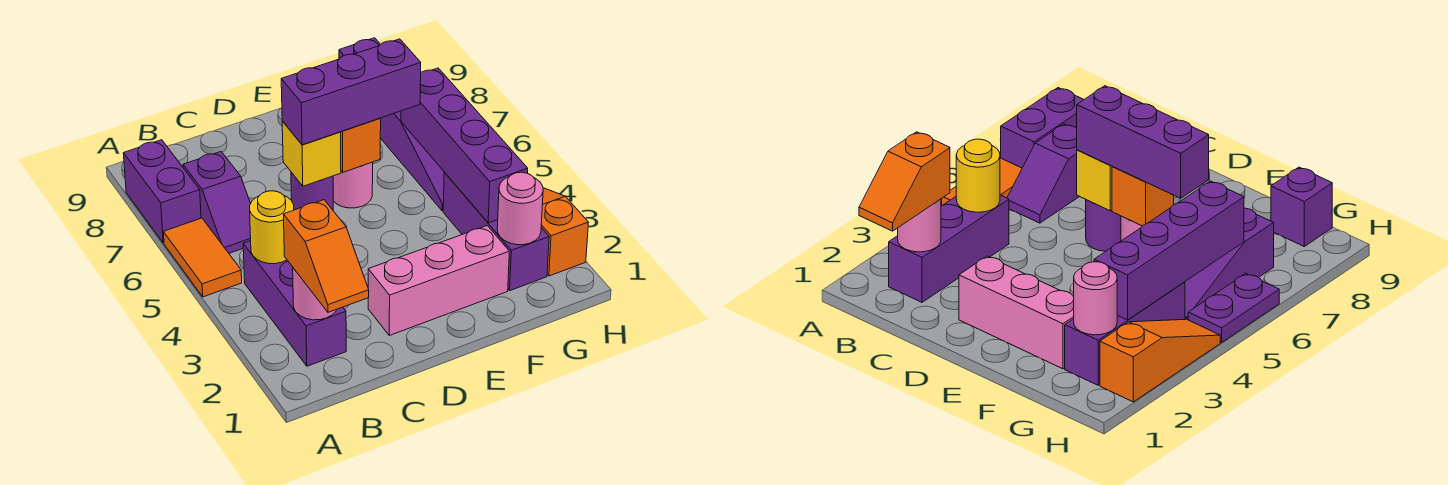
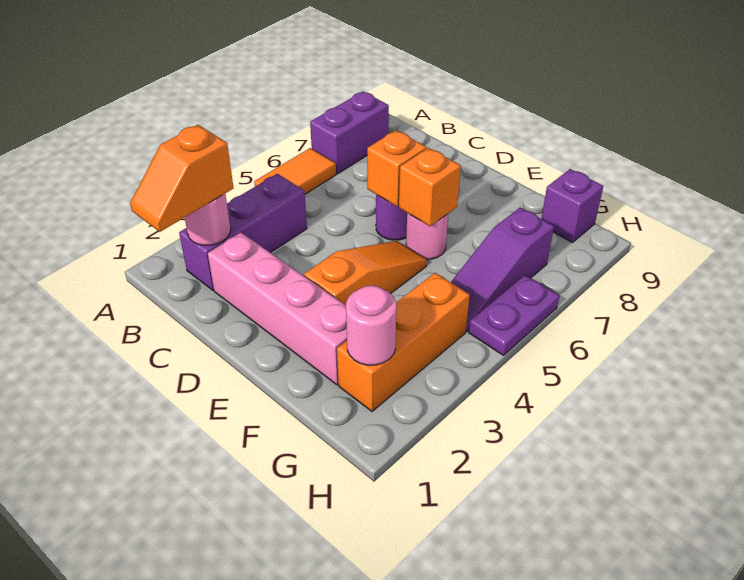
yellow 1x1 round brick [250,191,294,264] -> none
purple 1x2 slope [183,152,251,253] -> none
pink 1x3 brick [368,226,509,335] -> pink 1x4 brick [208,232,347,385]
yellow 1x1 brick [282,121,341,186] -> orange 1x1 brick [367,130,427,207]
purple 1x3 brick [281,39,421,145] -> none
purple 1x3 brick [443,172,549,290] -> orange 1x3 brick [337,273,470,411]
purple 1x4 brick [401,68,528,223] -> none
orange 1x3 slope [541,188,589,276] -> orange 1x3 slope moved to [304,241,427,305]

